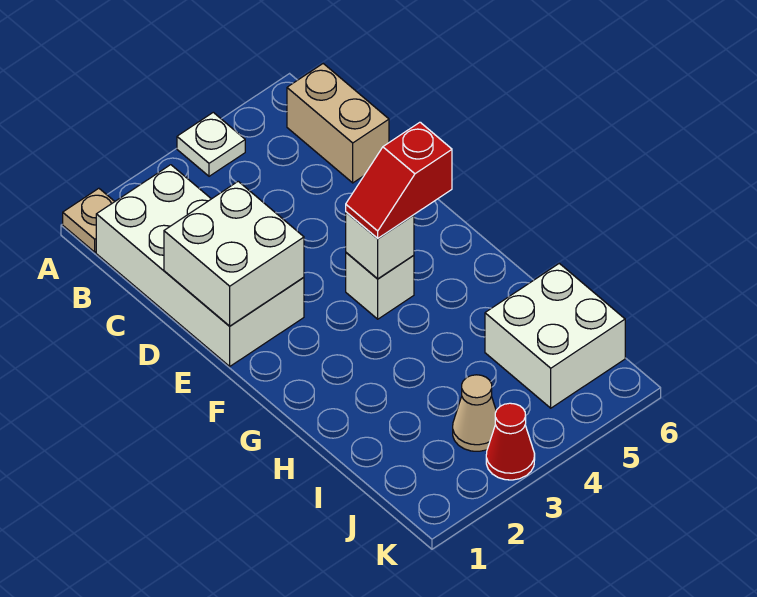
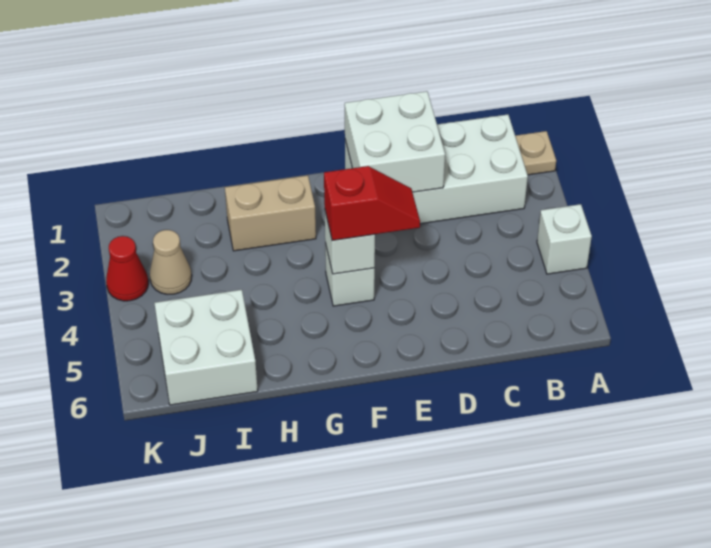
white 1x1 plate [177,112,245,176] -> white 1x1 brick [537,204,592,274]
tan 1x2 brick [287,64,389,183] -> tan 1x2 brick moved to [225,175,316,251]
red 1x2 slope [346,122,452,238] -> red 1x2 slope turned to [324,166,420,241]

